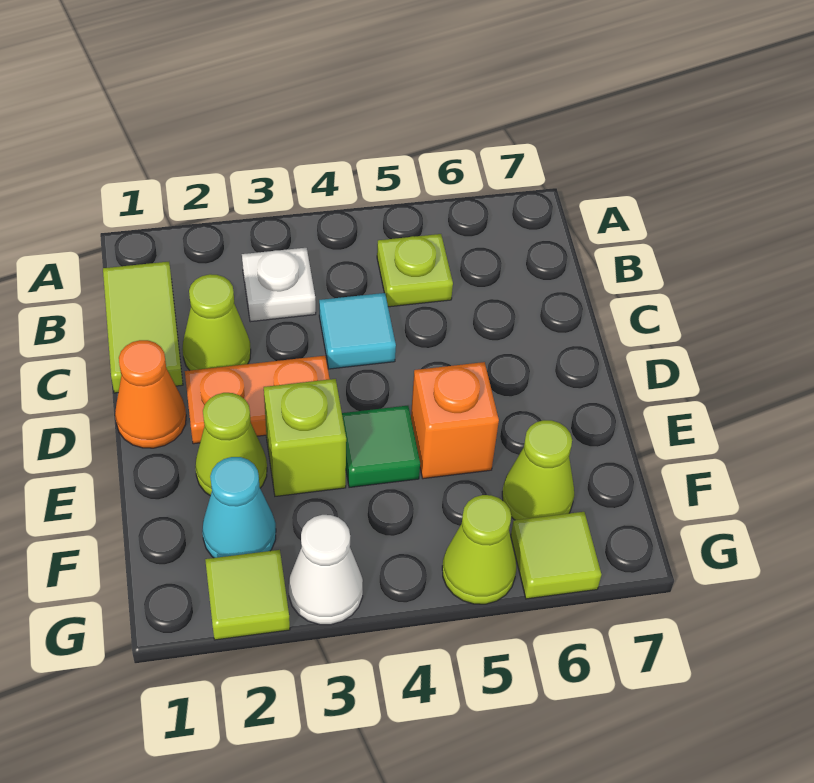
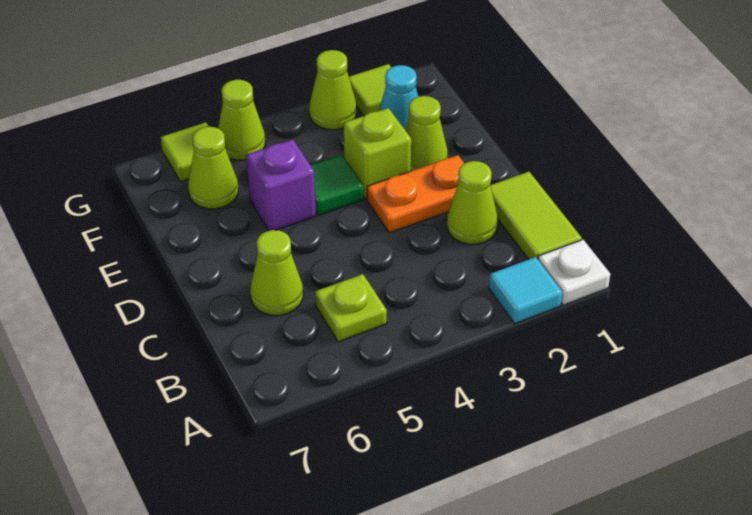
white 1x1 plate [242,248,316,322] -> white 1x1 plate moved to [538,240,610,305]
cyan 1x1 tile [319,293,396,369] -> cyan 1x1 tile moved to [489,257,562,324]
none -> lime 1x1 cone [250,230,303,315]
orange 1x1 cone [115,340,186,448] -> none
orange 1x1 brick [411,362,499,479] -> purple 1x1 brick [246,140,316,231]
white 1x1 cone [289,515,363,625] -> lime 1x1 cone [309,50,357,130]

